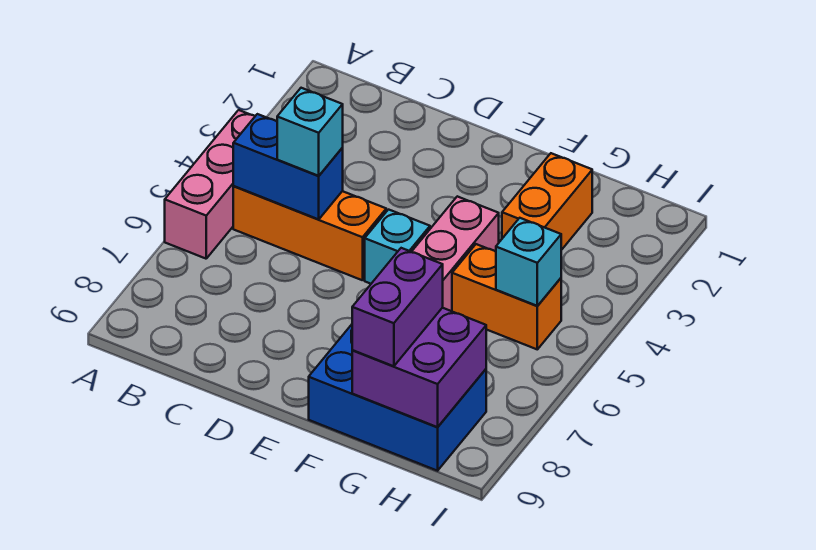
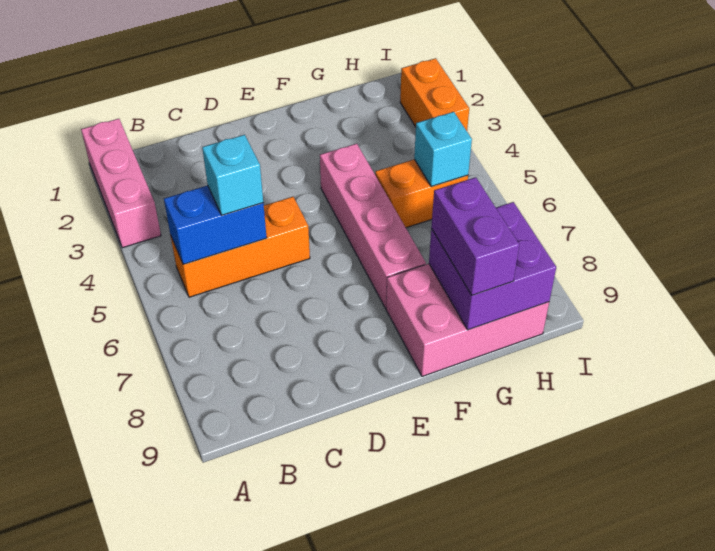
pink 1x3 brick [165,110,255,259] -> pink 1x3 brick moved to [81,119,161,248]
cyan 1x1 brick [365,210,430,284] -> none
blue 2x3 brick [309,325,486,471] -> pink 2x3 brick [386,264,549,376]
orange 1x2 brick [502,153,592,250] -> orange 1x2 brick moved to [400,58,469,131]

